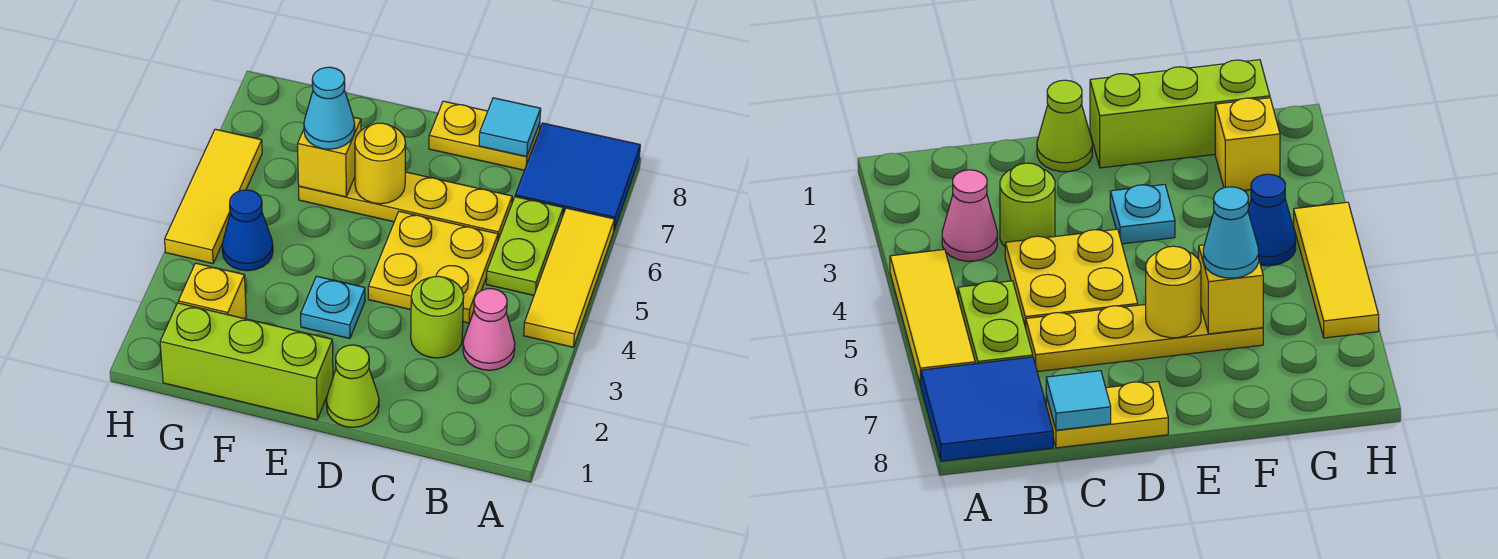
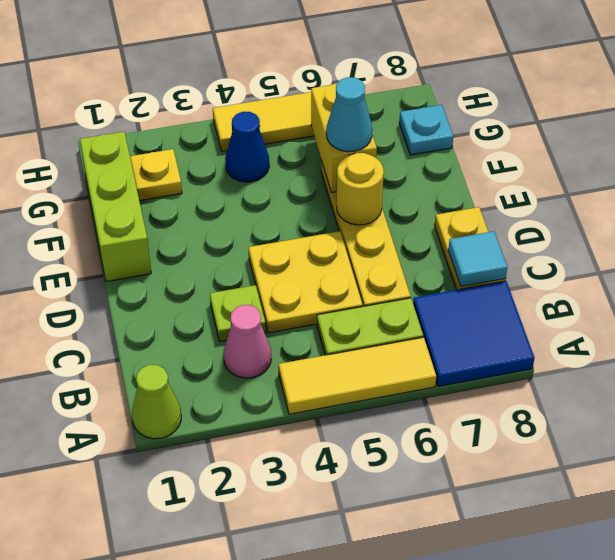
lime 1x1 round brick [411,276,464,358] -> lime 1x1 plate [210,285,266,342]
lime 1x1 cone [326,345,379,427] -> lime 1x1 cone moved to [132,365,181,439]
cyan 1x1 plate [301,276,365,339] -> cyan 1x1 plate moved to [399,105,453,155]
yellow 1x1 brick [298,117,361,197] -> yellow 1x2 brick [311,84,377,193]
yellow 1x1 brick [178,263,246,319] -> yellow 1x1 plate [130,149,182,201]

